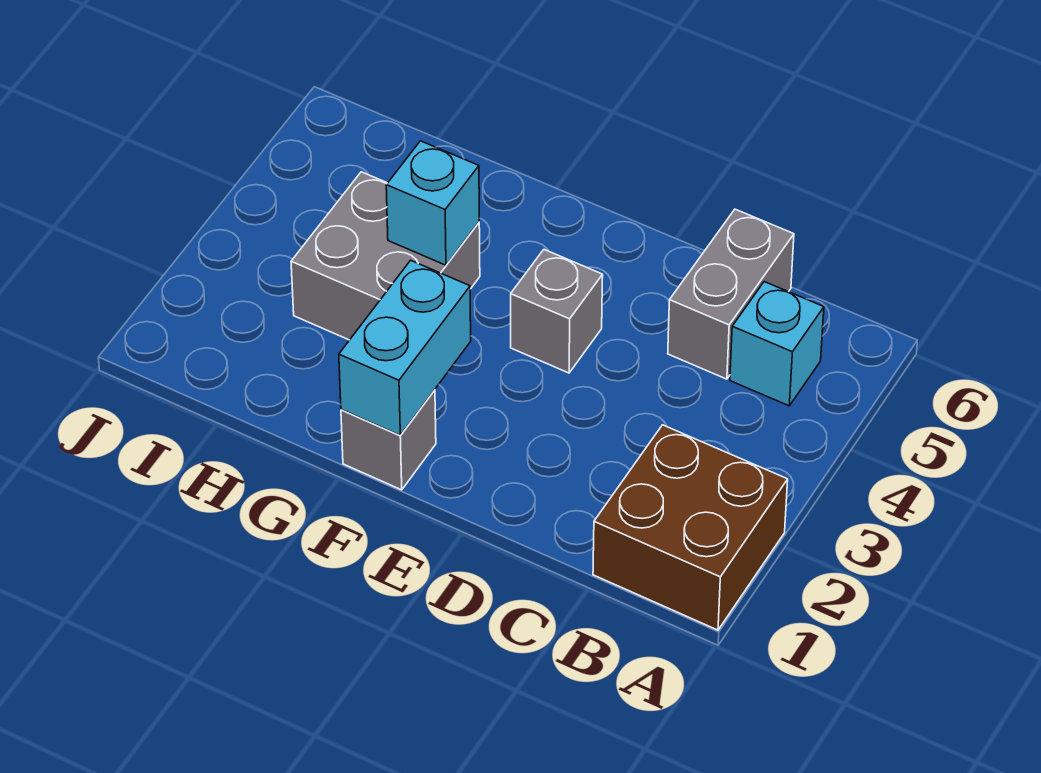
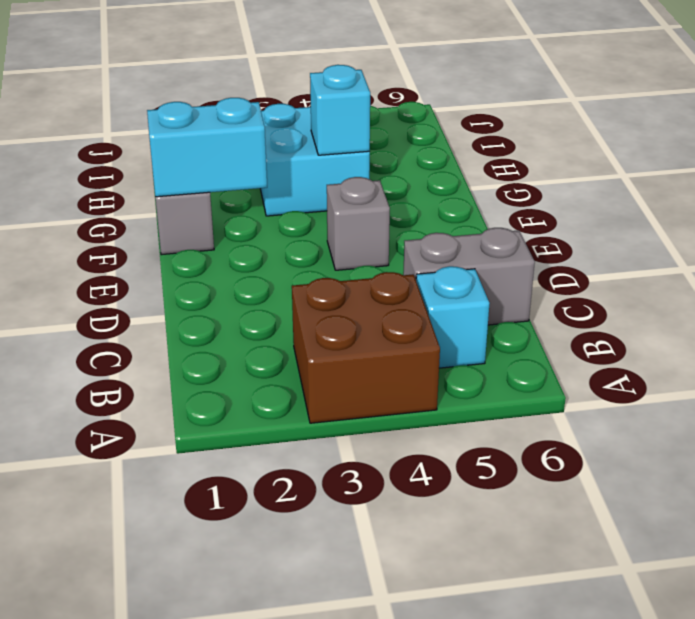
brown 2x2 brick [593,425,788,630] -> brown 2x2 brick moved to [292,272,440,423]
grey 2x2 brick [291,172,480,340] -> cyan 2x2 brick [260,104,370,216]

